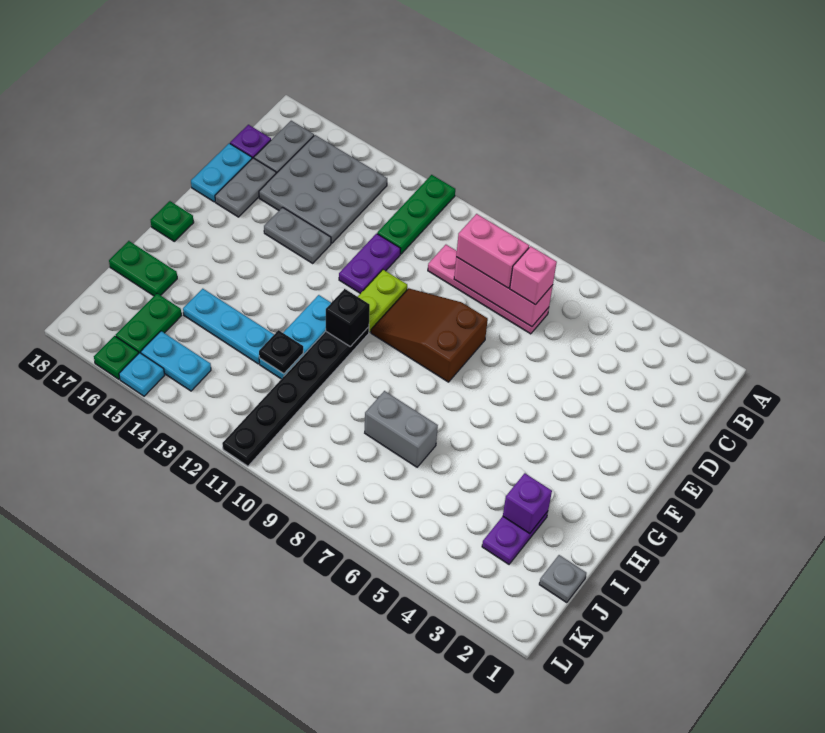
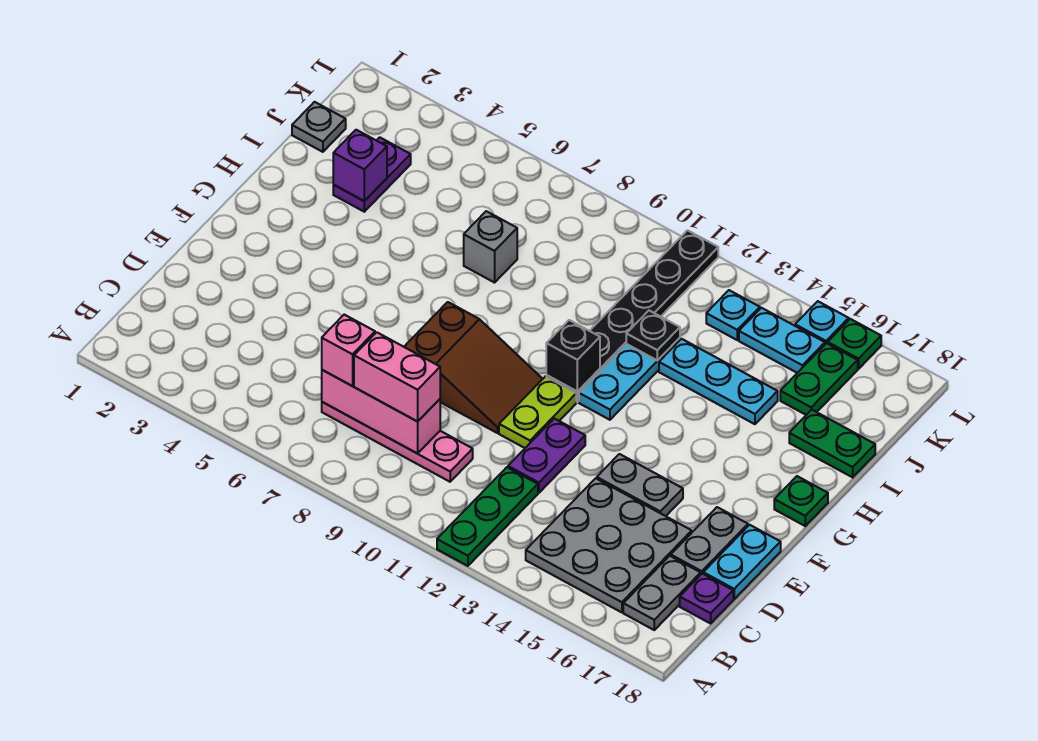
grey 1x2 brick [365,391,438,467] -> grey 1x1 brick [464,211,517,283]
none -> cyan 1x1 plate [706,290,760,340]

